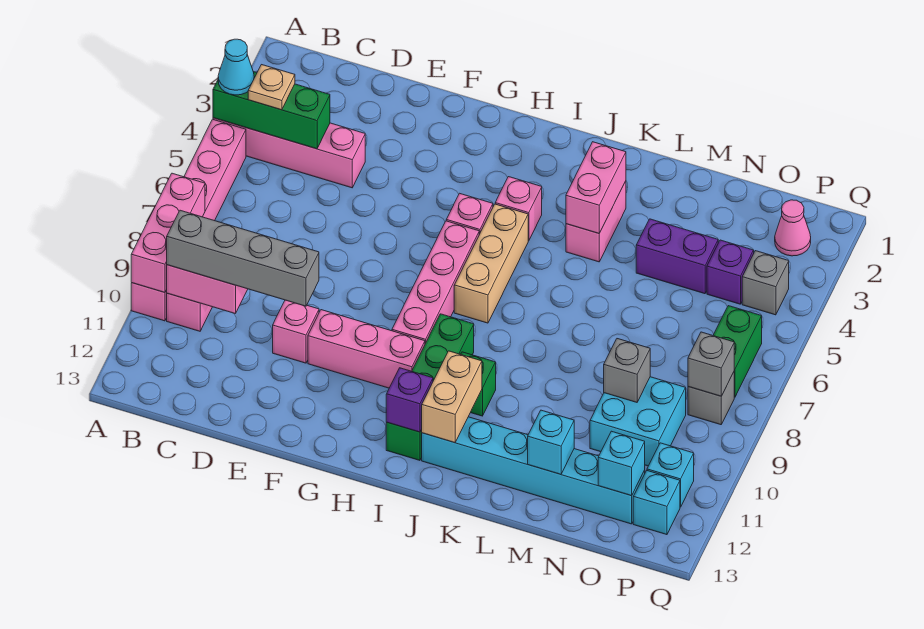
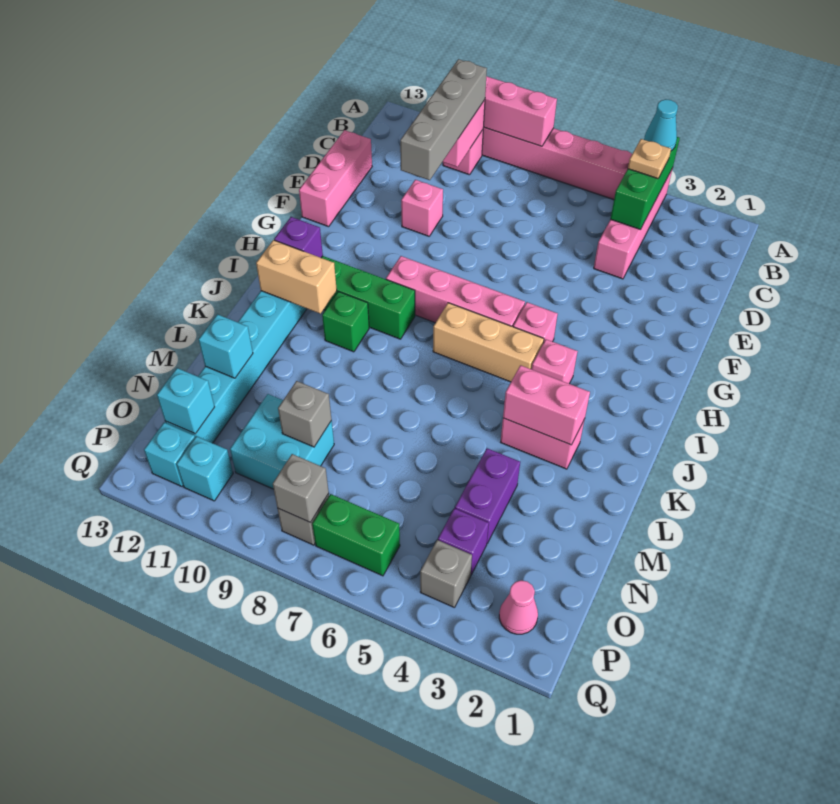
pink 1x3 brick [308,310,425,388] -> pink 1x3 brick moved to [299,130,372,227]

